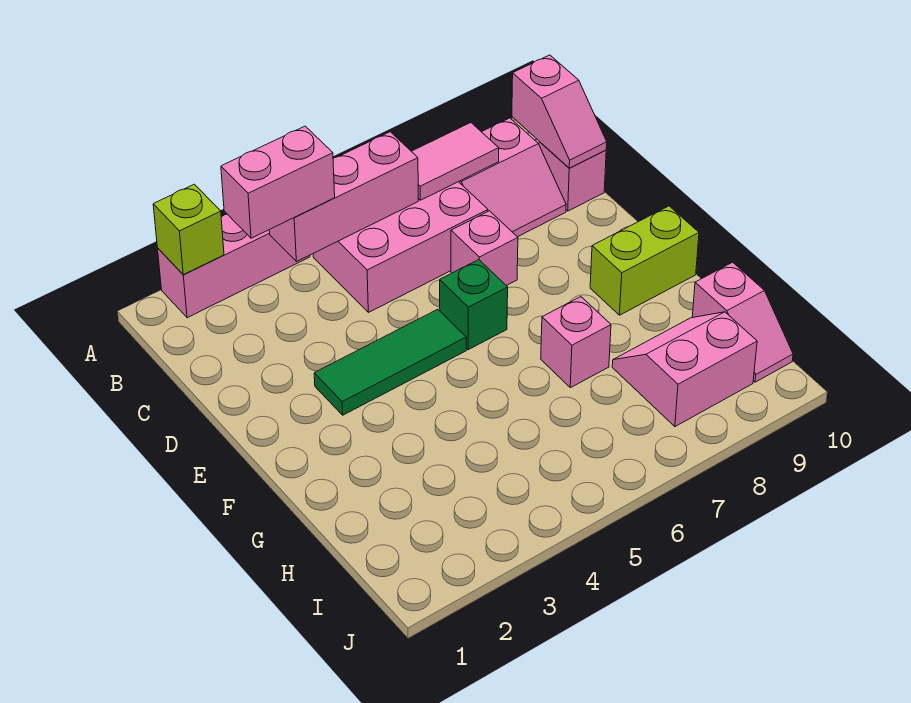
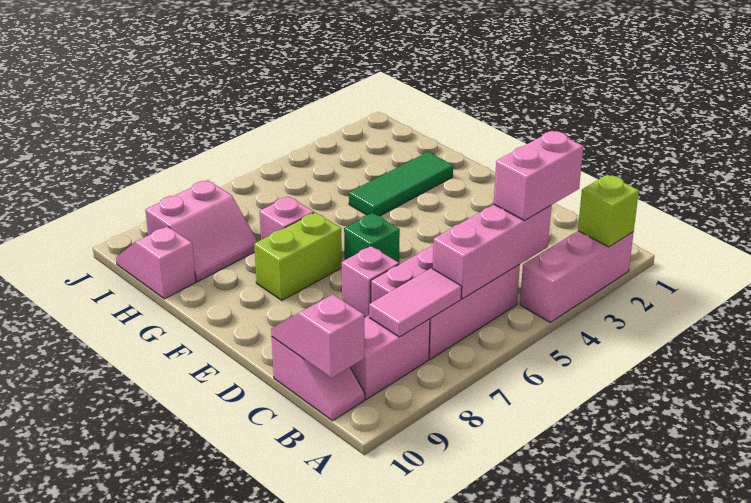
green 1x3 tile [314,309,466,415] -> green 1x3 tile moved to [349,152,453,216]
lime 1x2 brick [590,206,699,315] -> lime 1x2 brick moved to [254,212,342,300]

